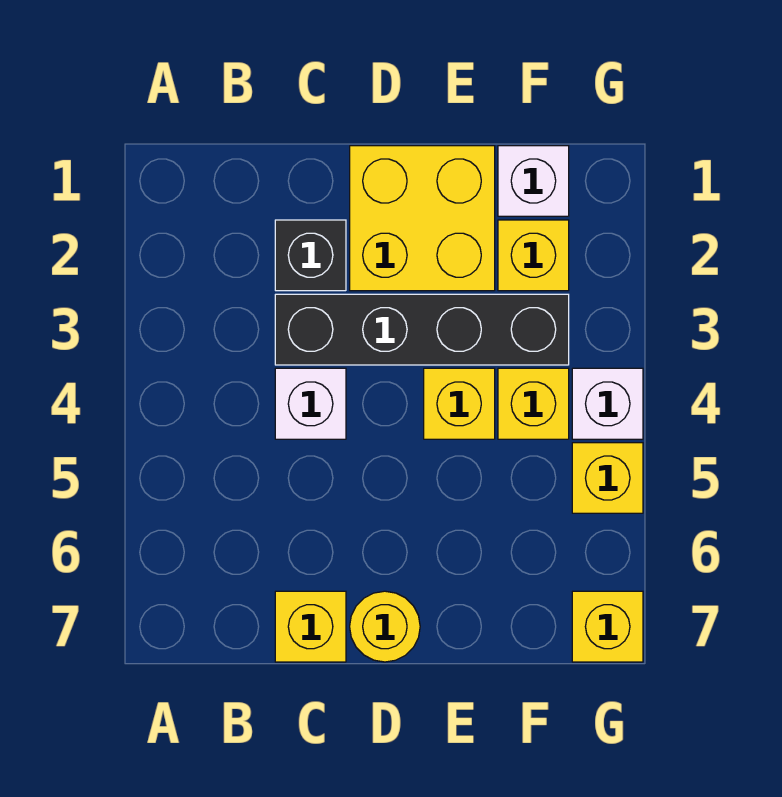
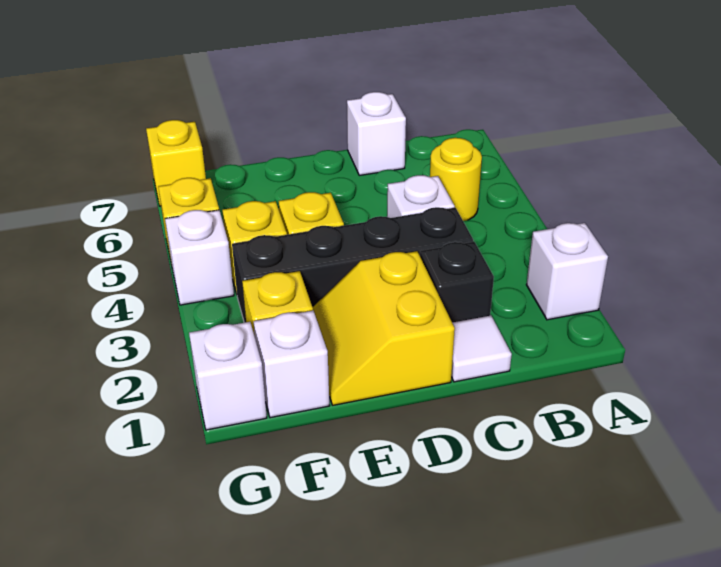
none -> white 1x1 brick [526,223,608,320]
none -> white 1x1 tile [451,315,512,382]
yellow 1x1 brick [275,591,346,662] -> white 1x1 brick [347,92,406,175]
yellow 2x2 brick [350,146,495,291] -> yellow 2x2 slope [313,251,455,405]
yellow 1x1 round brick [350,591,420,662] -> yellow 1x1 round brick moved to [430,138,482,221]
none -> white 1x1 brick [189,322,267,430]

